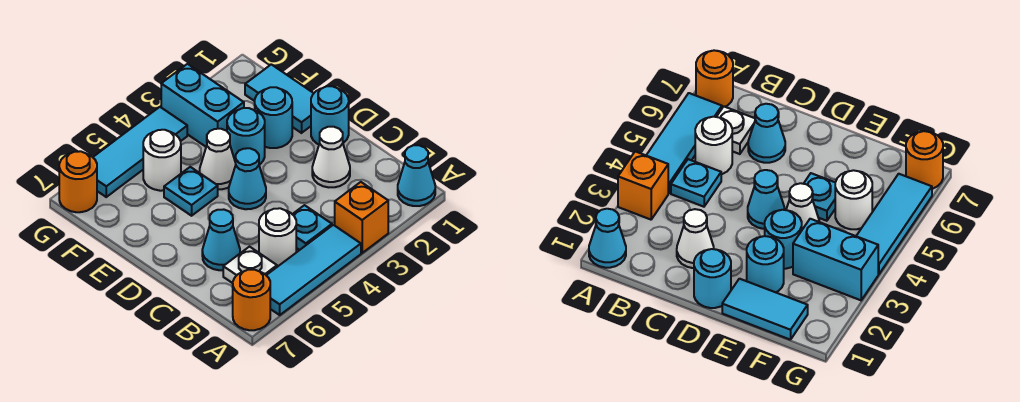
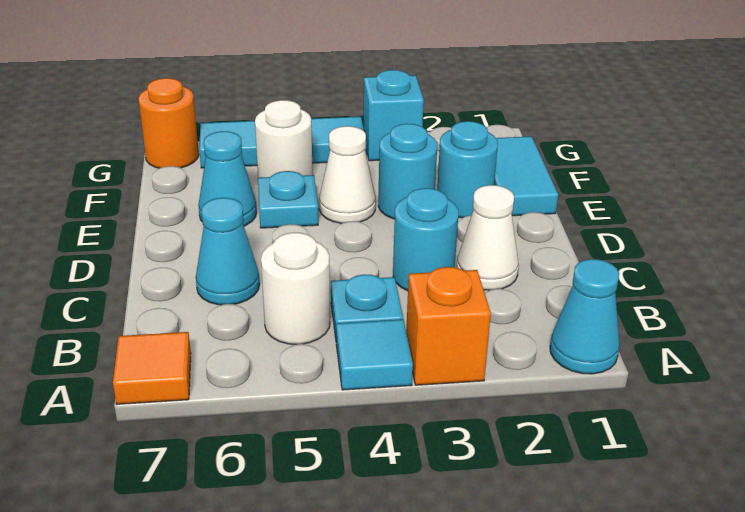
cyan 1x3 tile [266,225,361,315] -> cyan 1x1 tile [336,319,413,390]
orange 1x1 round brick [233,270,270,330] -> orange 1x1 tile [113,332,191,404]
white 1x1 plate [223,247,277,283] -> none
cyan 1x1 round brick [311,86,349,144] -> cyan 1x1 round brick moved to [393,188,458,291]
cyan 1x1 cone [229,148,266,209] -> cyan 1x1 cone moved to [198,131,257,226]
cyan 1x2 brick [161,64,244,147] -> cyan 1x1 brick [363,70,424,161]

